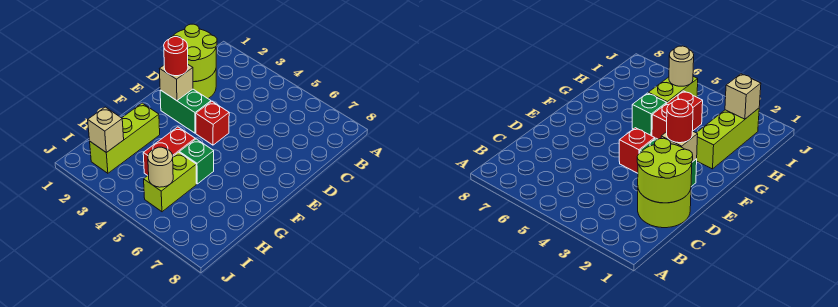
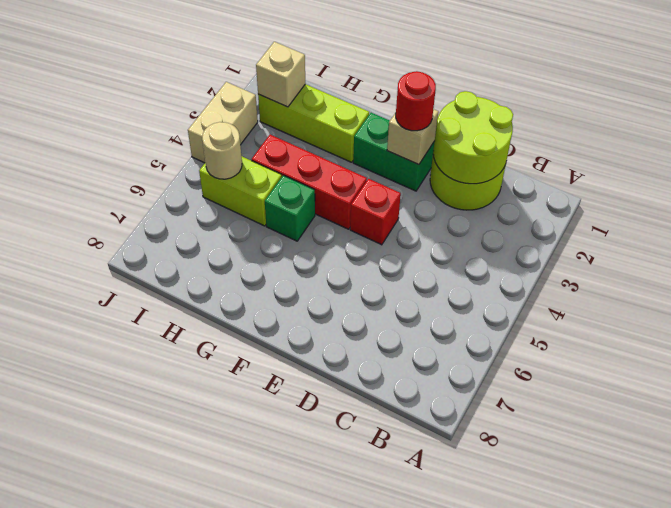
green 1x2 brick [160,89,211,133] -> green 1x2 brick turned to [353,112,435,191]
red 1x2 brick [143,127,195,175] -> red 1x3 brick [252,135,367,229]
none -> tan 1x2 brick [188,82,258,163]

